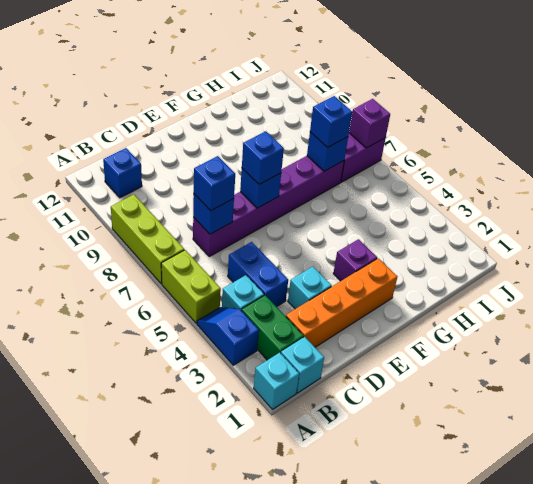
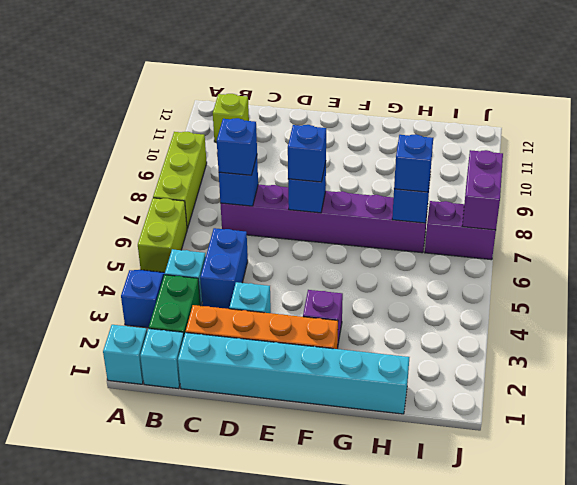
blue 1x1 brick [103,148,142,198] -> lime 1x1 brick [213,94,249,142]
none -> cyan 1x6 brick [178,333,409,414]
purple 1x1 brick [349,99,390,148] -> purple 1x2 brick [462,150,503,230]

